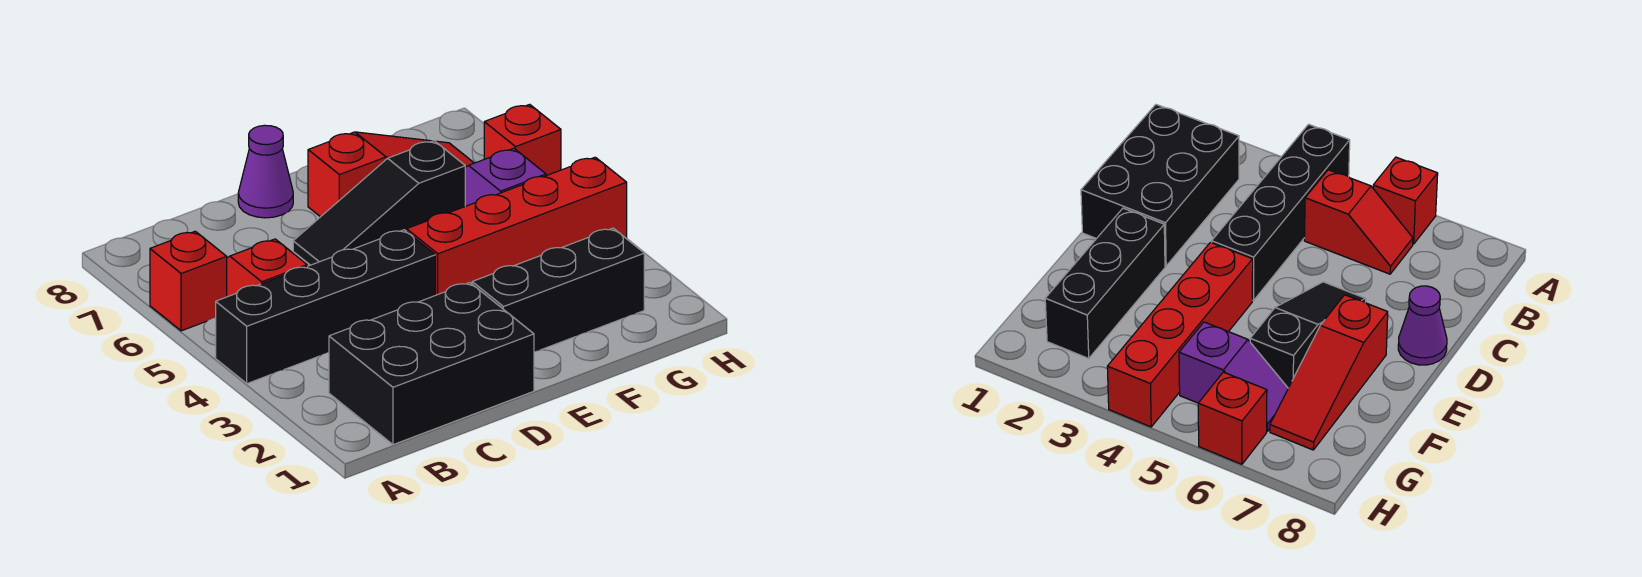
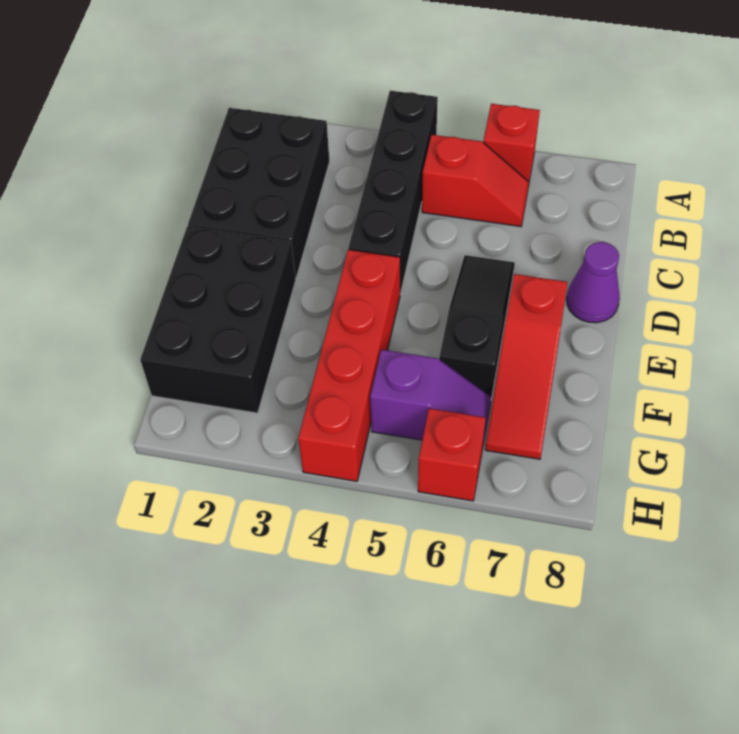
black 1x3 brick [472,228,644,351] -> black 2x3 brick [140,226,296,413]

